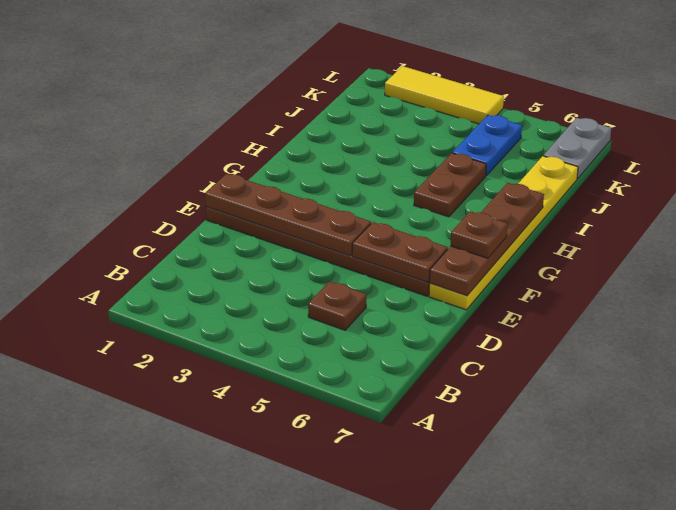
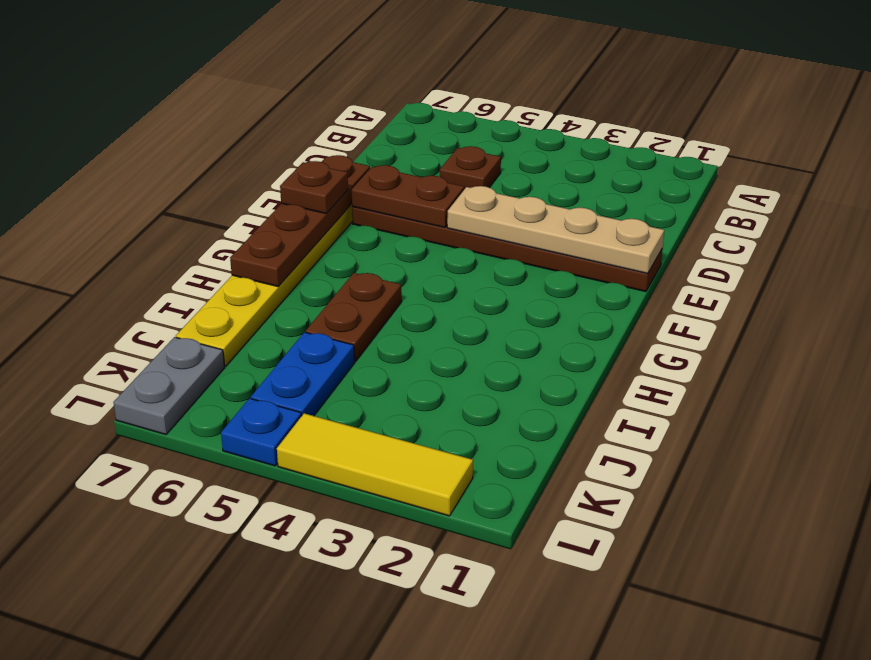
brown 1x4 plate [205,174,371,256] -> tan 1x4 plate [447,186,664,274]
none -> blue 1x1 plate [221,398,301,466]

